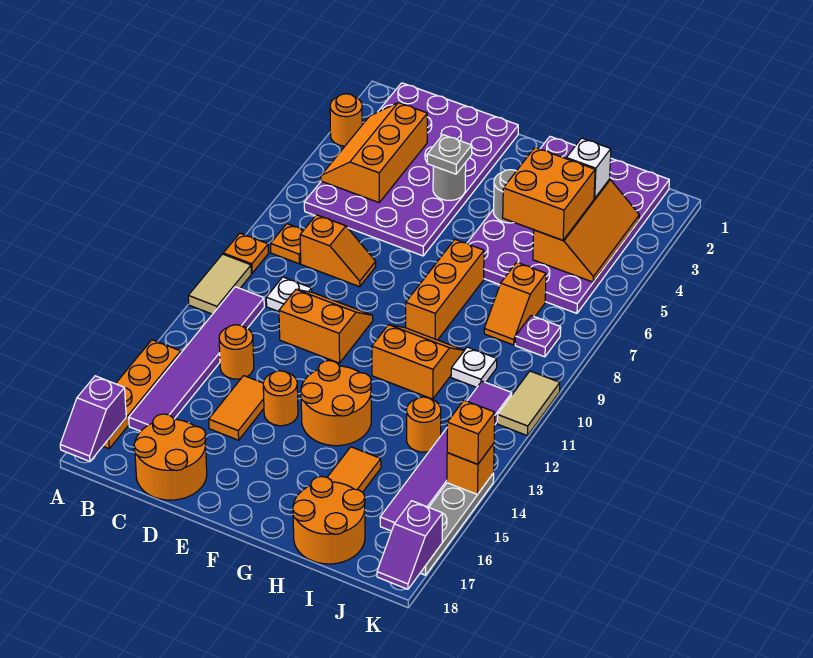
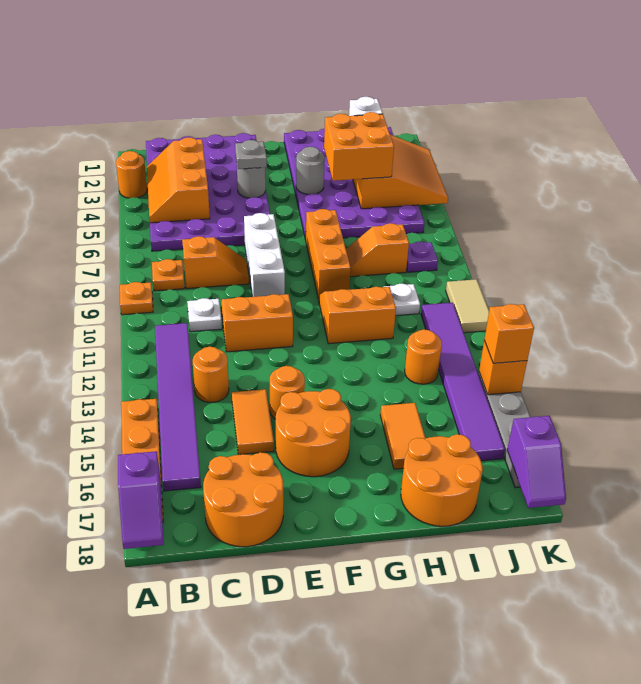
tan 1x2 tile [188,254,251,314] -> none
none -> white 1x3 brick [244,213,285,297]
orange 2x2 round brick [301,361,371,446] -> orange 2x2 round brick moved to [276,389,351,477]
orange 2x3 slope [533,179,639,282] -> orange 3x3 slope [353,135,448,209]
orange 1x2 slope [484,262,546,345] -> orange 1x2 slope turned to [346,223,409,277]

